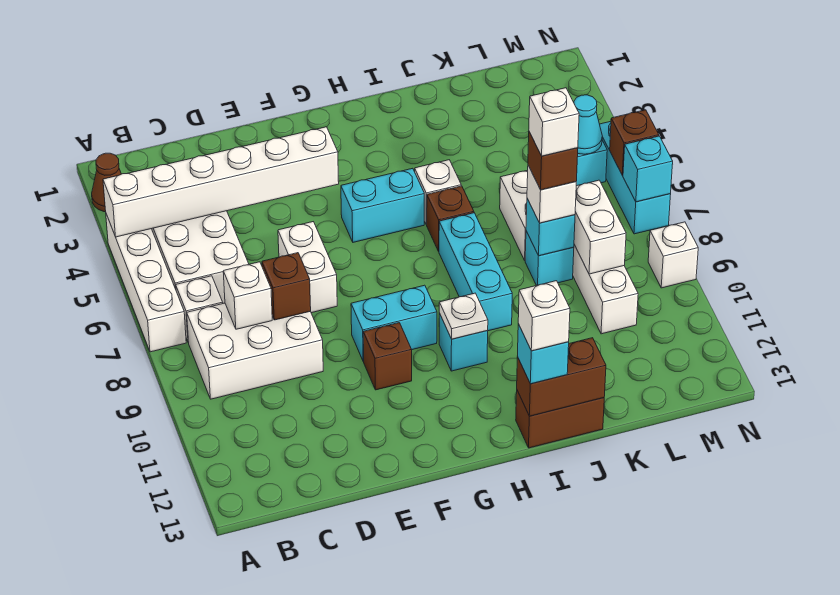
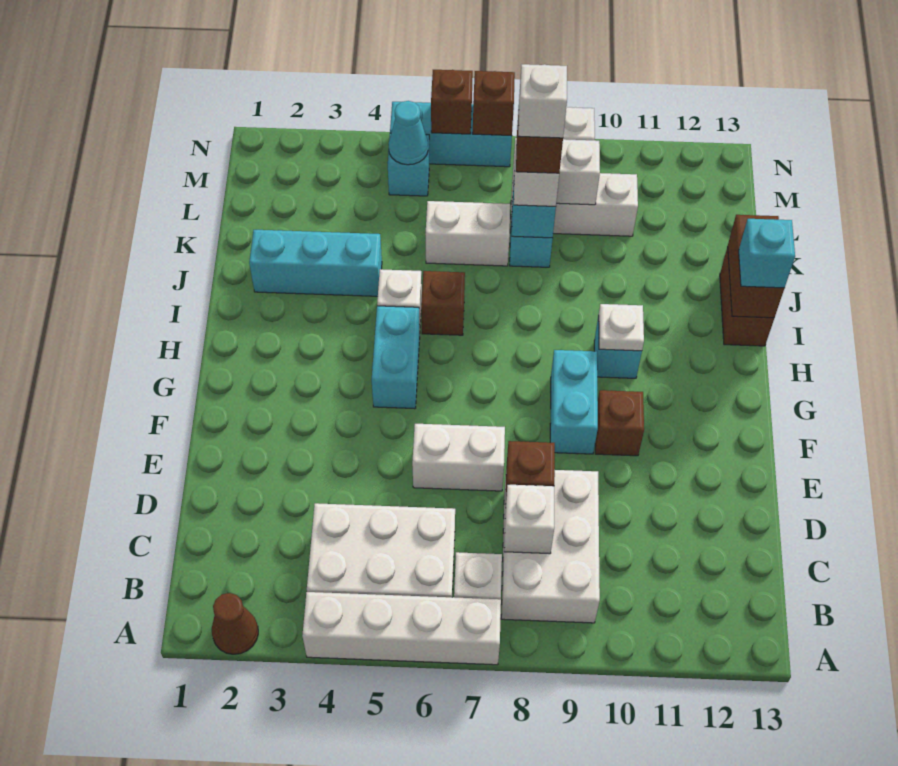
white 1x6 brick [103,127,339,237] -> none
cyan 1x3 brick [439,213,512,331] -> cyan 1x3 brick moved to [249,230,382,296]
white 1x1 brick [518,281,570,351] -> none
cyan 1x1 brick [623,136,673,202] -> brown 1x1 brick [473,71,515,136]

